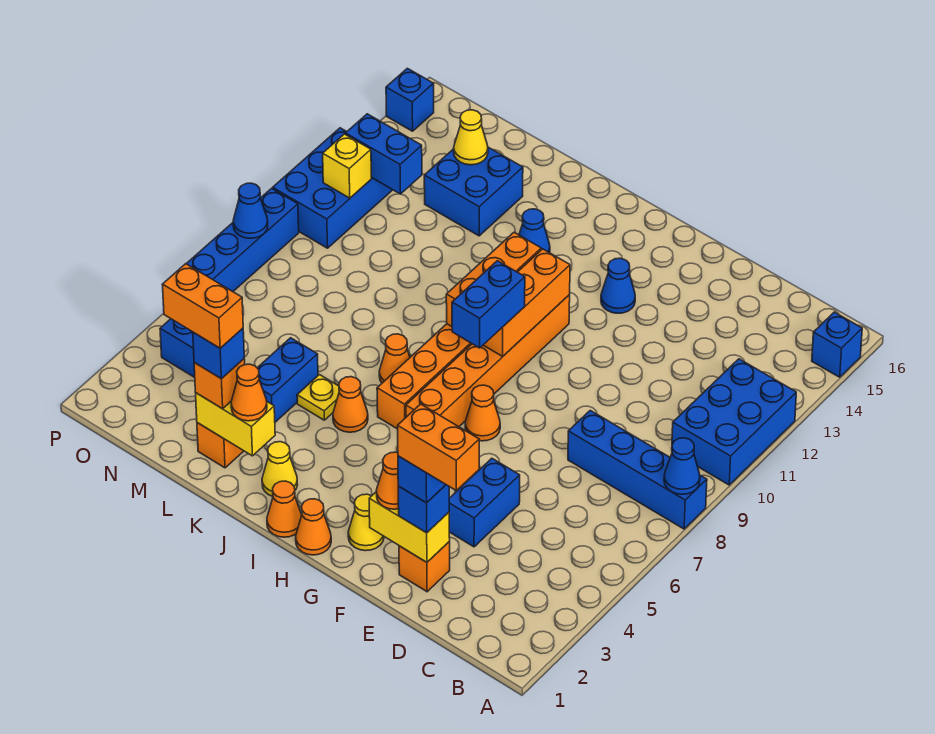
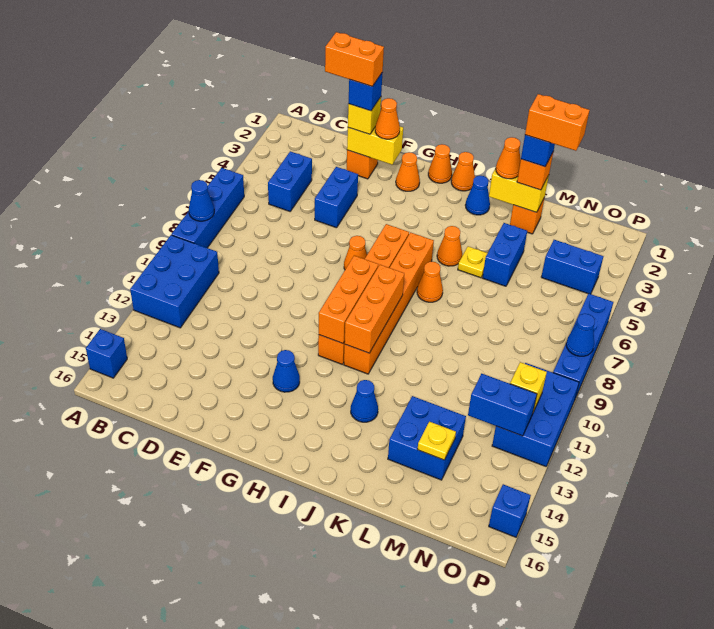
blue 1x4 brick [568,410,707,529] -> blue 1x4 brick turned to [171,168,244,248]
blue 1x1 brick [398,485,449,533] -> yellow 1x1 brick [348,97,381,134]
yellow 1x1 cone [348,494,384,551] -> orange 1x1 cone [396,152,420,191]
blue 1x2 brick [452,261,525,348] -> blue 1x2 brick moved to [268,151,312,211]
yellow 1x1 cone [262,442,298,496] -> blue 1x1 cone [465,176,490,215]
yellow 1x1 cone [454,110,488,165] -> yellow 1x1 plate [418,422,456,460]

